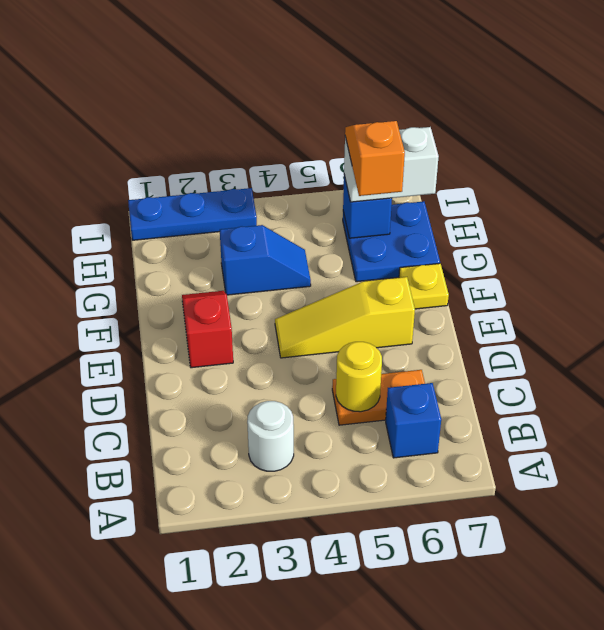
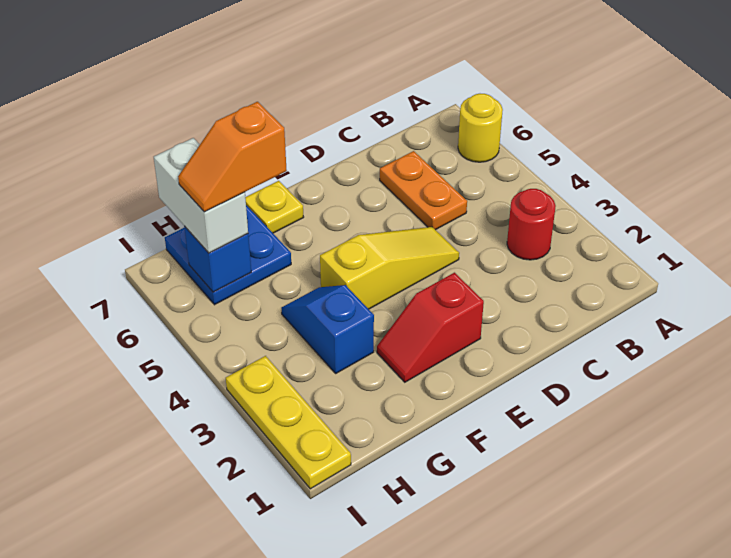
white 1x1 round brick [247,401,294,471] -> red 1x1 round brick [507,189,556,260]
blue 1x1 brick [386,383,441,458] -> none
yellow 1x1 round brick [336,342,382,412] -> yellow 1x1 round brick moved to [458,94,503,162]
yellow 1x3 slope [275,277,415,358] -> yellow 1x3 slope turned to [320,227,459,309]
blue 1x3 plate [128,188,257,240] -> yellow 1x3 plate [226,356,351,489]

